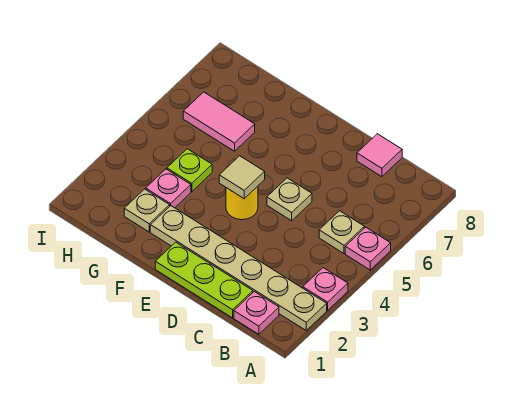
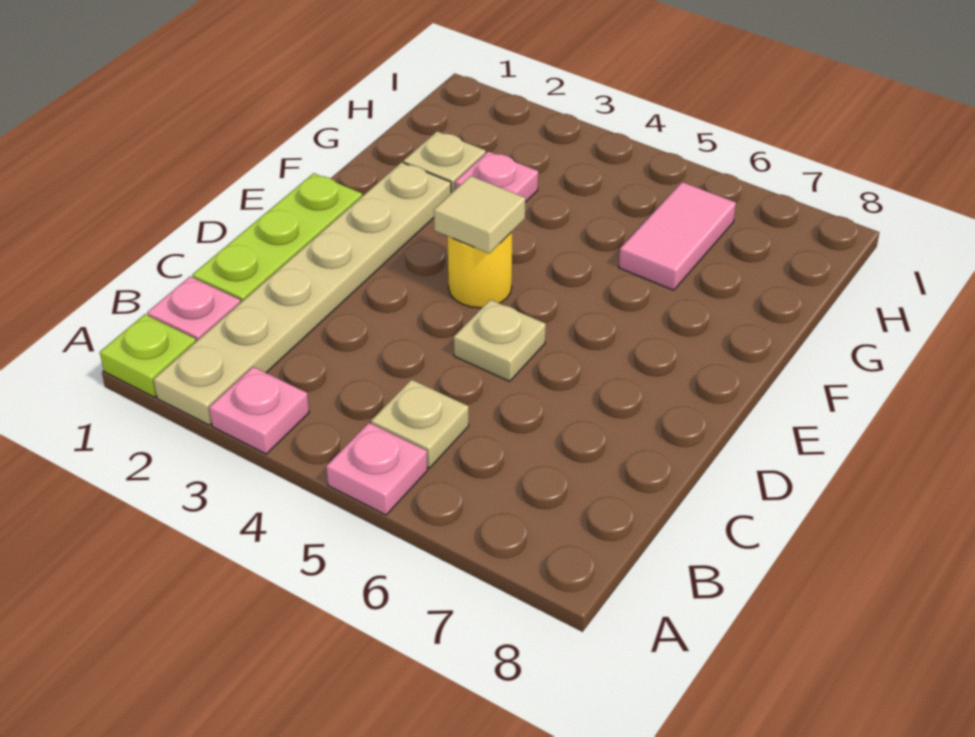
pink 1x1 tile [357,134,402,177] -> none
lime 1x1 plate [167,149,212,192] -> lime 1x1 plate moved to [100,314,196,397]

